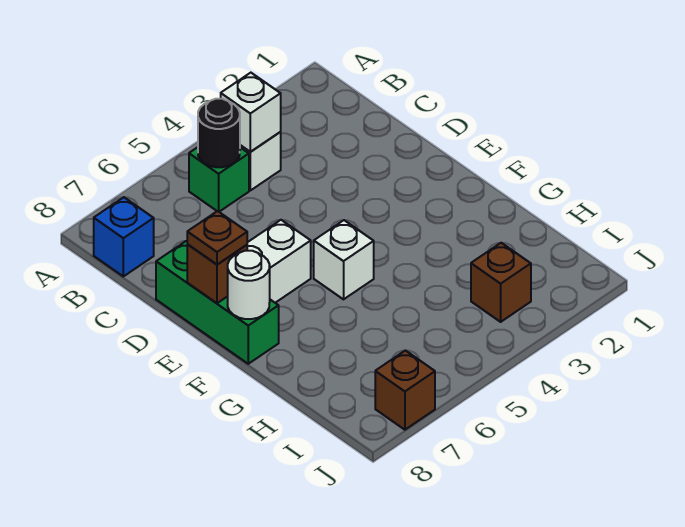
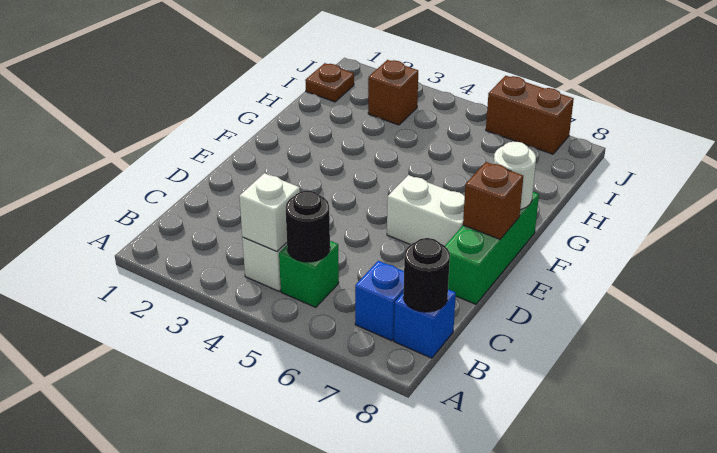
none -> blue 1x1 brick [355,261,404,341]
none -> black 1x1 round brick [403,238,450,312]
brown 1x1 plate [187,211,247,265] -> brown 1x1 plate moved to [305,63,354,102]
white 1x1 brick [314,220,374,299] -> none
brown 1x1 brick [375,351,435,430] -> brown 1x2 brick [486,76,574,154]

